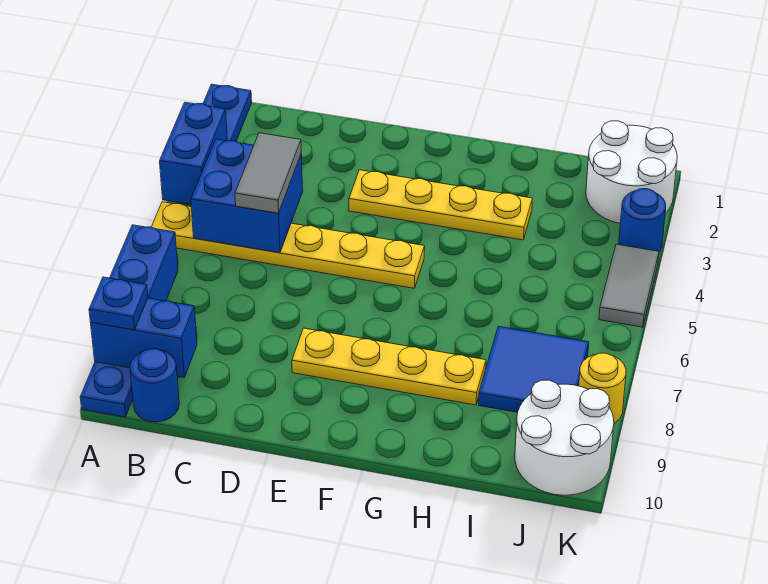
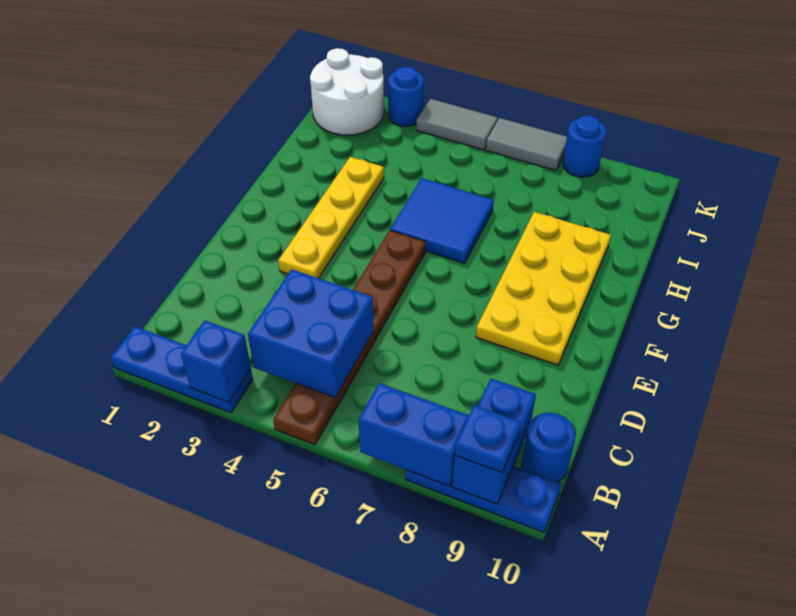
blue 1x2 brick [160,102,227,205] -> blue 1x1 brick [181,321,251,402]
yellow 1x6 plate [152,202,425,288] -> brown 1x6 plate [273,230,426,445]
grey 1x2 tile [235,133,301,213] -> grey 1x2 tile moved to [486,118,567,171]
yellow 1x4 plate [292,328,486,405] -> yellow 2x4 plate [476,212,611,365]
blue 2x2 tile [479,326,589,412] -> blue 2x2 tile moved to [390,178,494,263]
white 2x2 round brick [515,380,614,495] -> none
yellow 1x1 round brick [579,353,626,423] -> blue 1x1 round brick [563,116,606,177]

